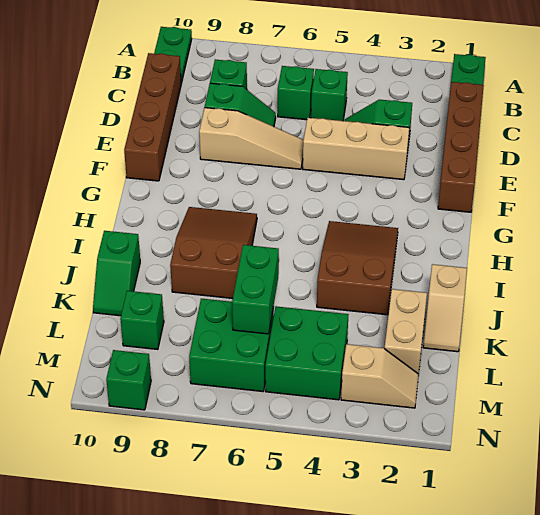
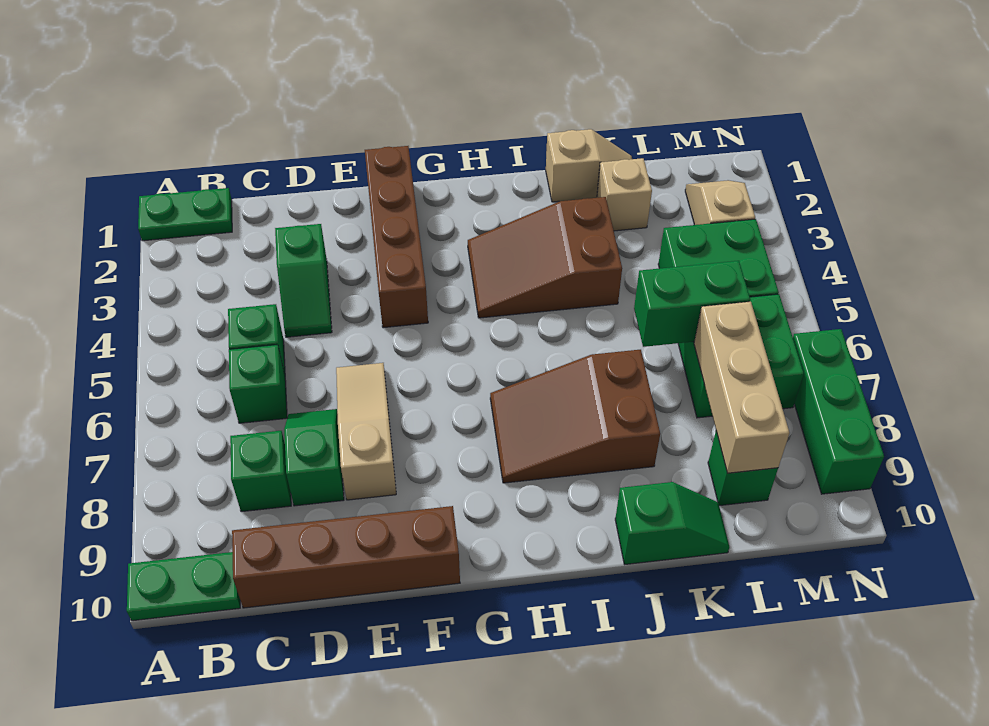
brown 1x4 brick [438,82,484,212] -> brown 1x4 brick turned to [365,146,428,328]
tan 1x3 brick [303,118,409,180] -> tan 1x3 brick moved to [694,301,790,473]
tan 1x2 brick [384,289,427,374] -> tan 1x1 brick [597,158,652,231]
green 1x1 brick [106,350,151,410] -> green 1x3 brick [793,329,884,494]

